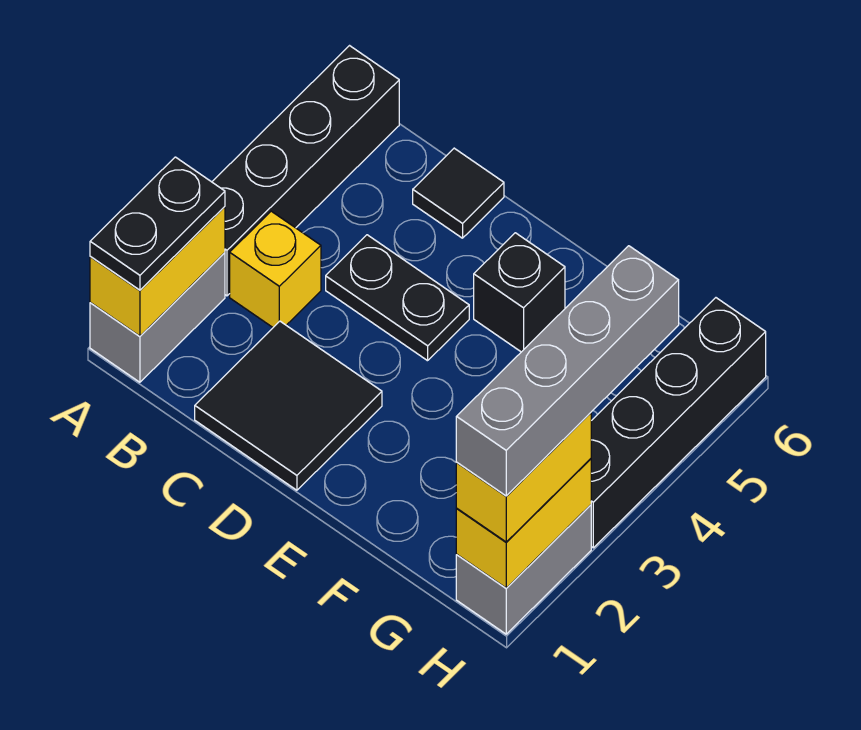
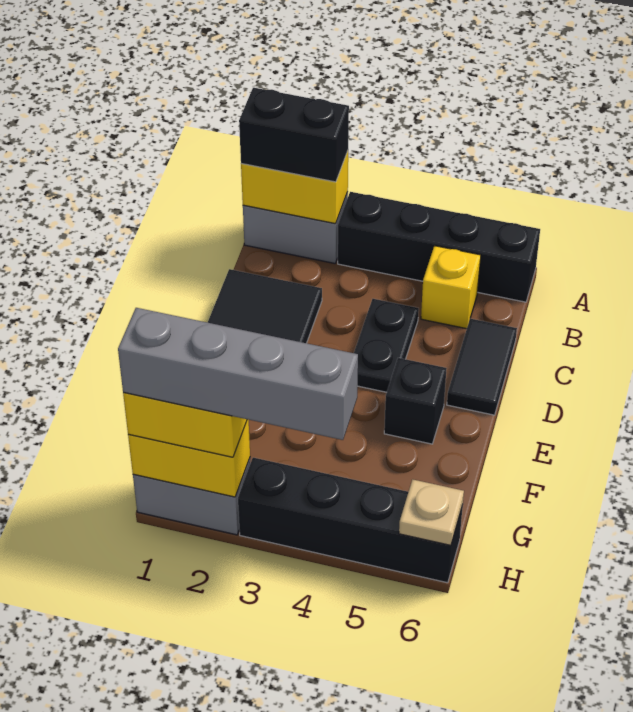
black 1x2 plate [90,157,225,290] -> black 1x2 brick [239,88,349,182]
yellow 1x1 brick [230,211,321,327] -> yellow 1x1 brick moved to [421,246,481,329]
black 1x1 tile [413,148,504,238] -> black 1x2 tile [447,319,517,415]
none -> tan 1x1 plate [399,479,464,545]

